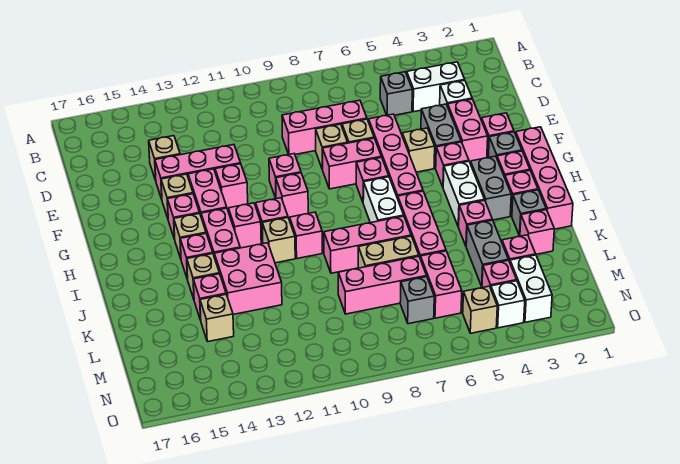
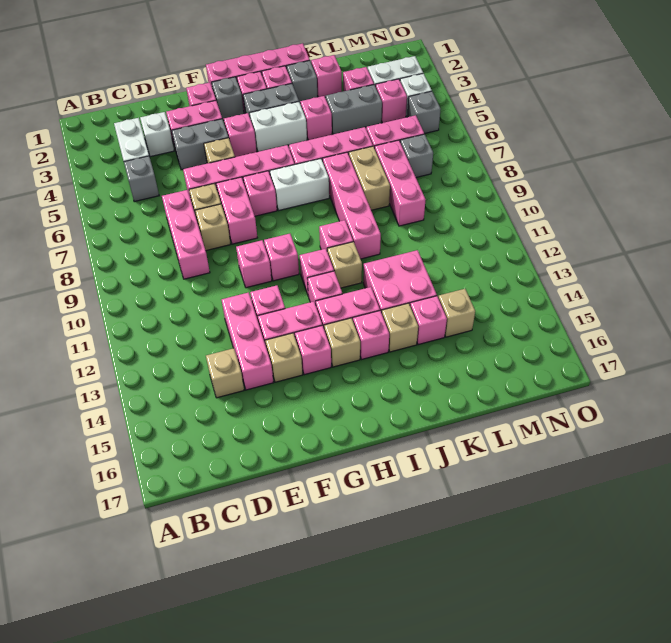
pink 1x3 brick [324,216,411,273] -> pink 1x4 brick [323,152,381,259]
tan 1x1 brick [463,286,497,333] -> grey 1x1 brick [407,91,441,134]

